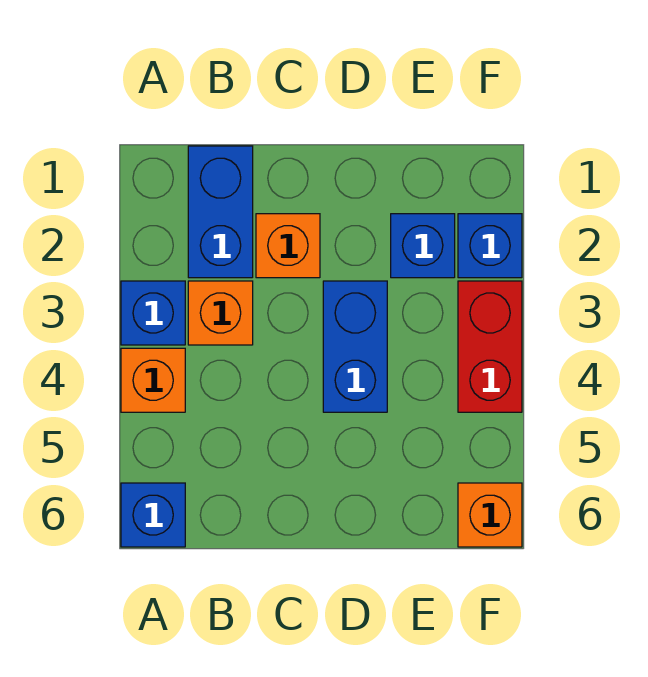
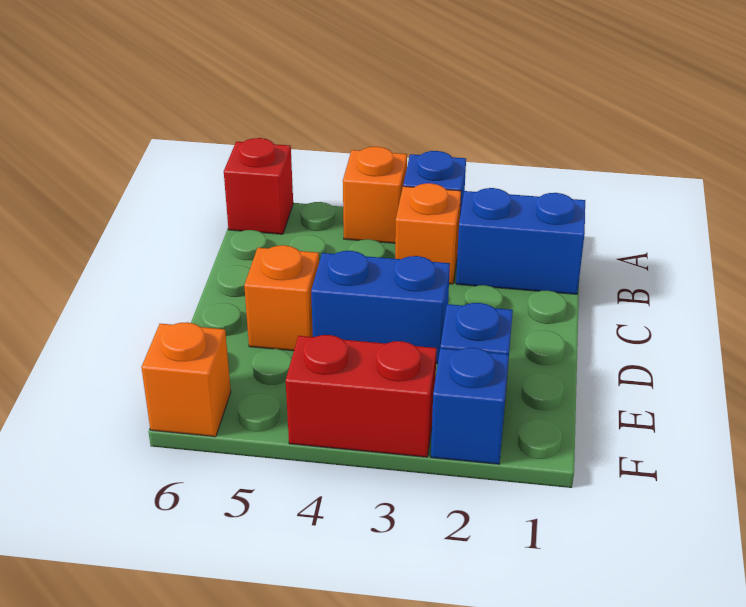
blue 1x1 brick [121,483,185,547] -> red 1x1 brick [224,138,293,234]
orange 1x1 brick [256,214,320,278] -> orange 1x1 brick moved to [244,245,319,351]

